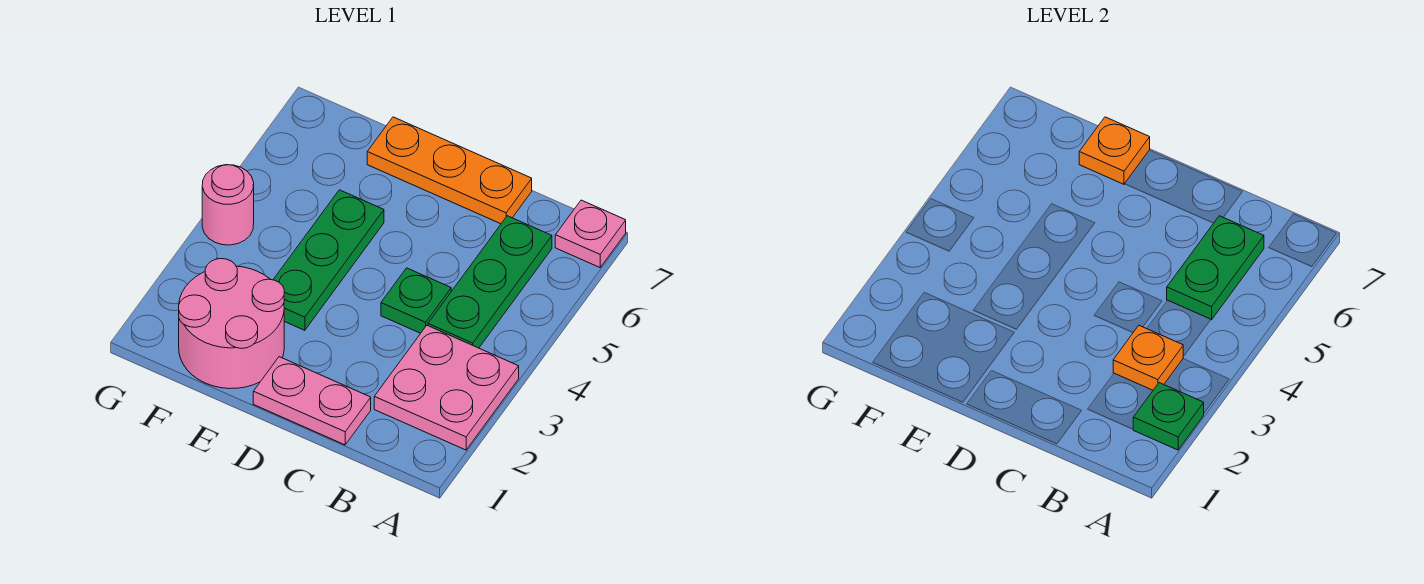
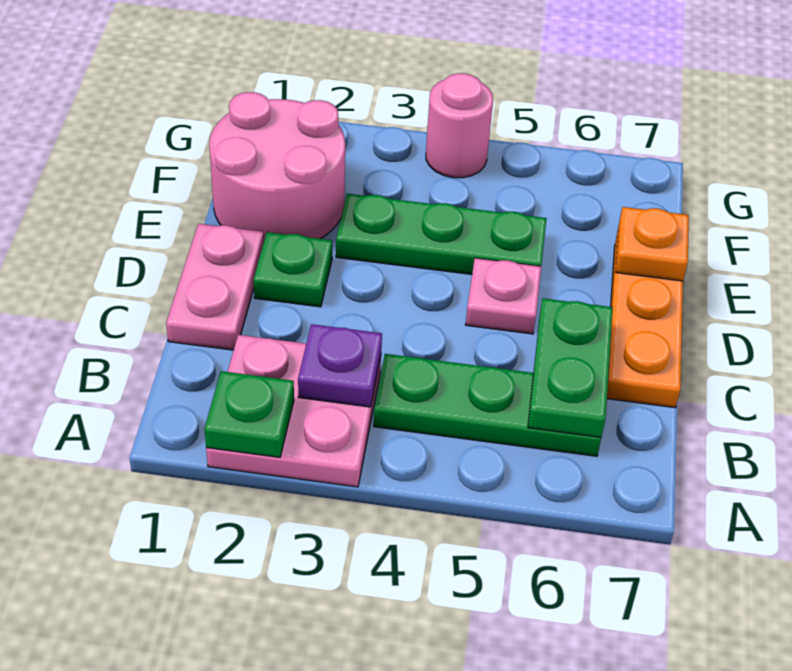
pink 1x1 plate [555,200,626,267] -> pink 1x1 plate moved to [466,258,541,334]
orange 1x1 plate [1113,326,1183,390] -> purple 1x1 plate [298,324,382,407]
green 1x2 plate [1167,216,1264,320] -> green 1x2 plate turned to [528,298,613,437]
green 1x1 plate [381,268,451,333] -> green 1x1 plate moved to [254,232,332,307]

